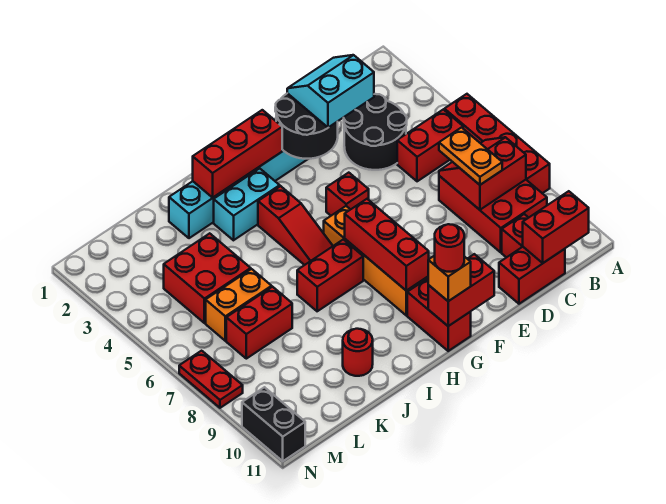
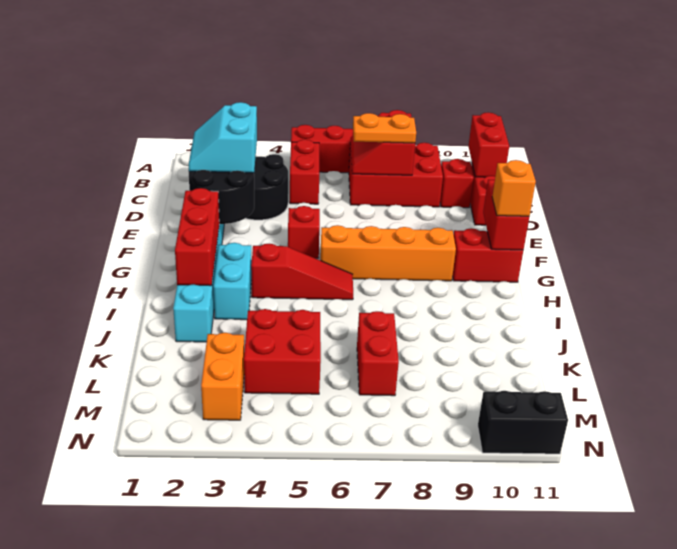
red 1x3 brick [345,199,429,291] -> none
red 1x1 round brick [435,224,464,272] -> none
red 1x2 brick [297,239,363,311] -> none
red 1x1 round brick [343,329,373,376] -> none
orange 1x2 brick [206,269,272,341] -> orange 1x2 brick moved to [201,333,244,420]
red 1x2 plate [179,351,243,408] -> none

